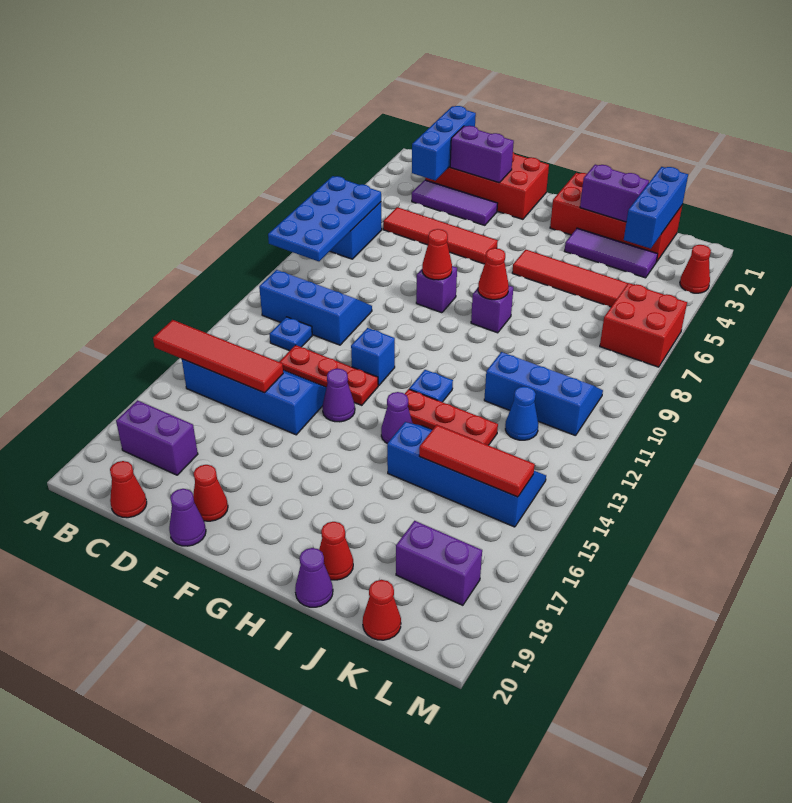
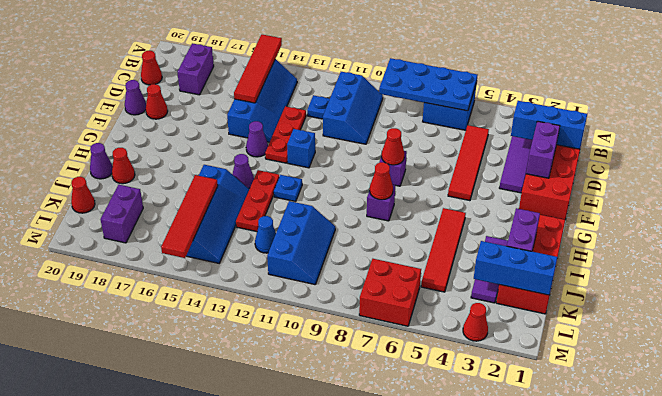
red 1x3 tile [419,425,535,497] -> red 1x4 tile [161,175,218,258]

